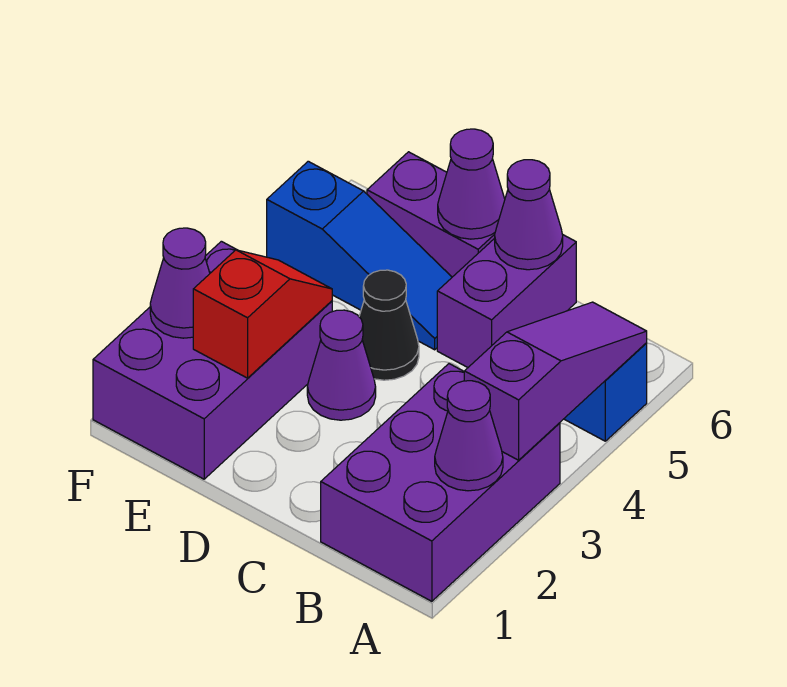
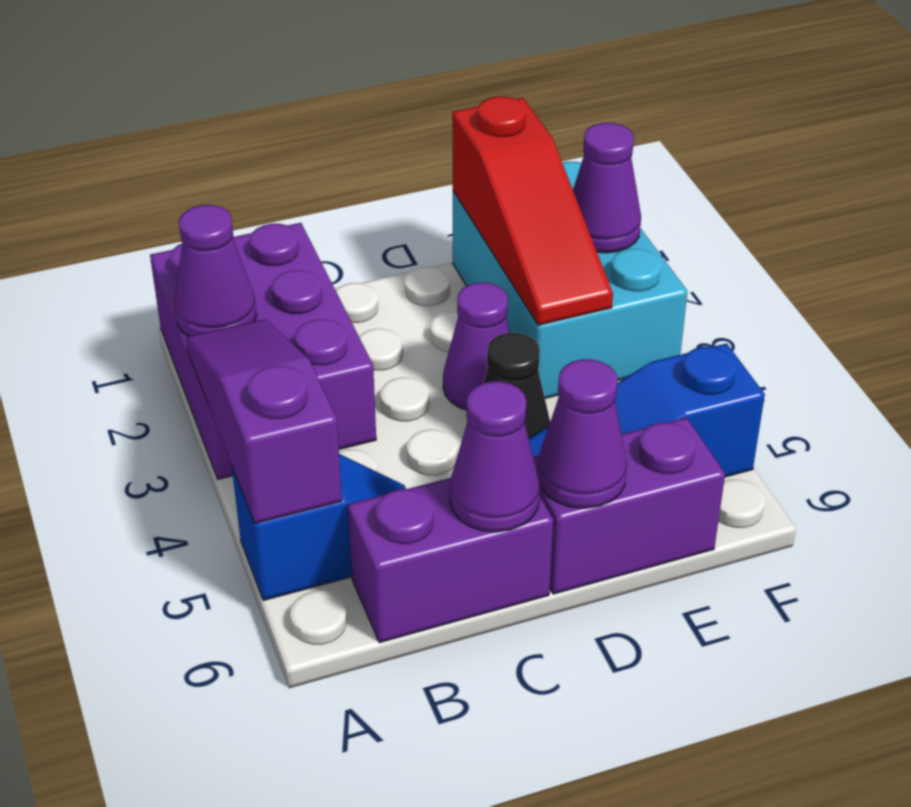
purple 1x3 slope [464,302,647,460] -> purple 1x3 slope turned to [186,319,342,524]
purple 1x2 brick [437,234,576,367] -> purple 1x2 brick turned to [348,478,553,643]
purple 2x3 brick [93,241,332,479] -> cyan 2x3 brick [453,162,688,398]
red 1x2 slope [193,250,332,378] -> red 1x3 slope [452,97,613,325]

